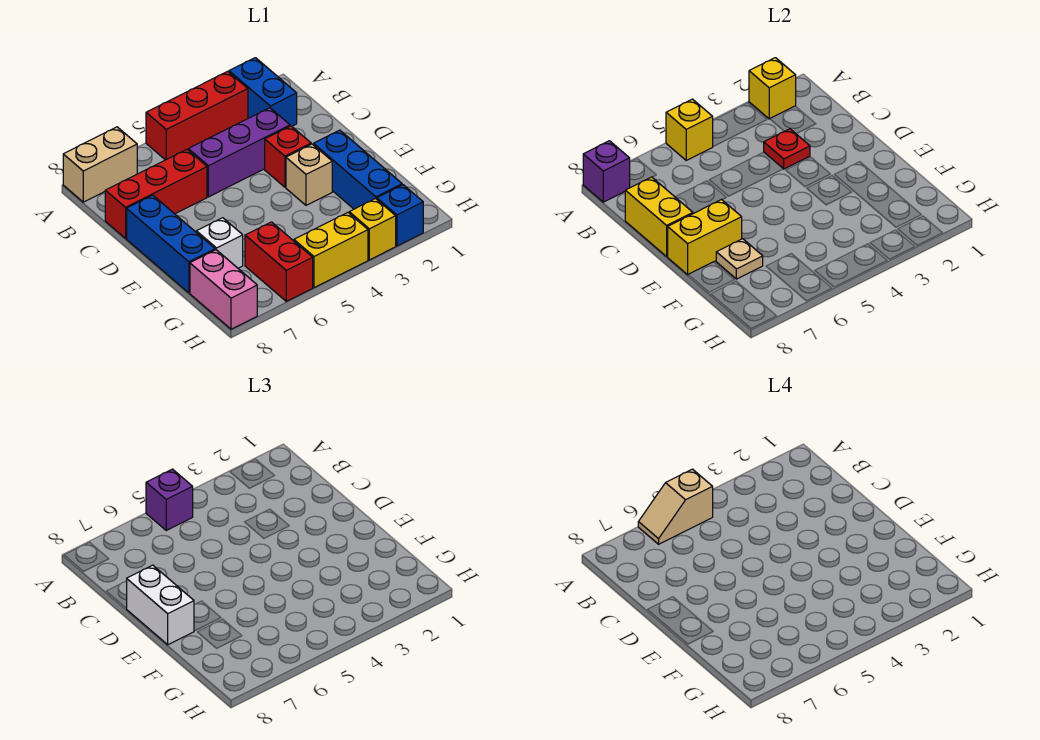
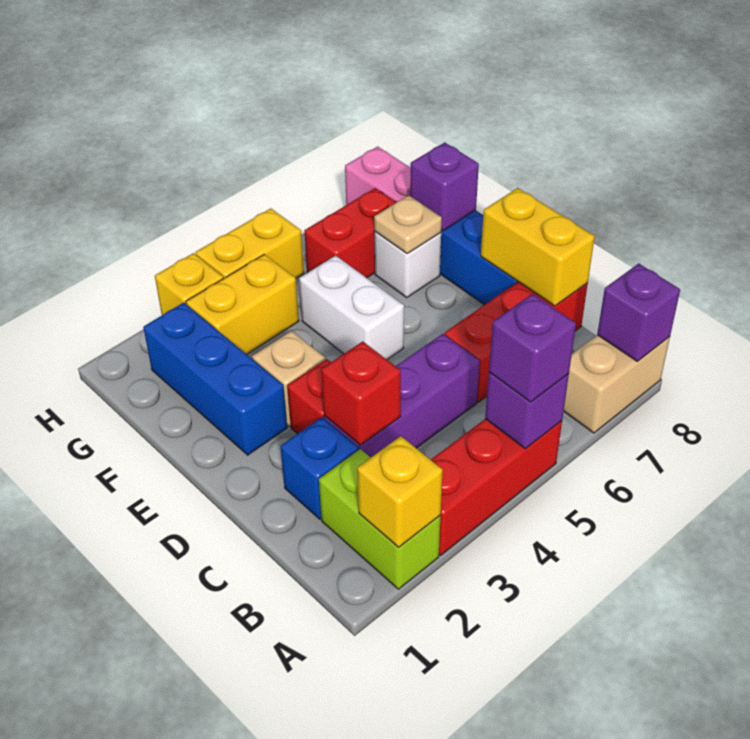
blue 1x2 brick [229,58,297,126] -> lime 1x2 brick [319,449,441,589]
yellow 1x1 brick [666,99,713,160] -> purple 1x1 brick [485,372,569,449]
tan 1x2 slope [638,469,713,544] -> none
red 1x1 plate [764,129,810,169] -> red 1x1 brick [321,341,401,445]
white 1x2 brick [127,565,194,645] -> white 1x2 brick moved to [299,256,404,360]
yellow 1x2 brick [667,200,742,275] -> yellow 1x2 brick moved to [186,254,299,354]
none -> purple 1x1 brick [410,142,479,231]
red 1x2 brick [245,222,313,301] -> red 1x2 brick turned to [305,188,396,278]
blue 1x1 brick [377,185,423,246] -> blue 1x1 brick moved to [281,417,359,519]

